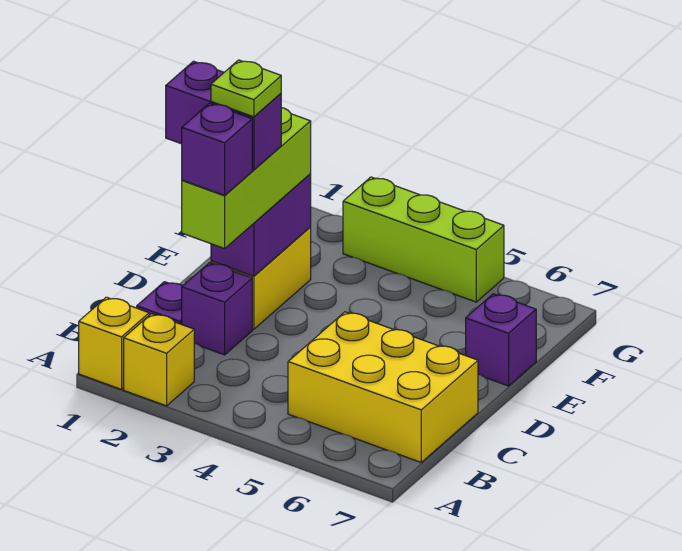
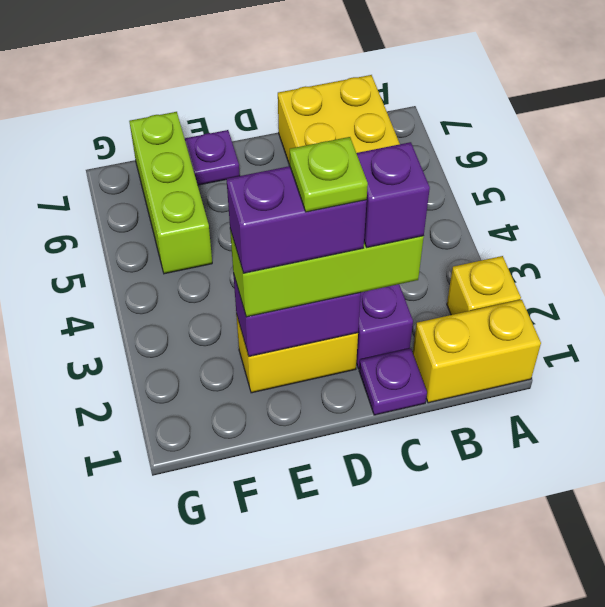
yellow 1x1 brick [79,297,149,389] -> yellow 1x2 brick [413,300,541,403]
purple 1x2 brick [166,61,281,170] -> purple 1x2 brick turned to [226,166,367,273]
purple 1x1 brick [466,294,536,386] -> purple 1x1 plate [185,130,240,185]
lime 1x3 brick [343,177,504,302] -> lime 1x3 brick moved to [129,112,212,274]

